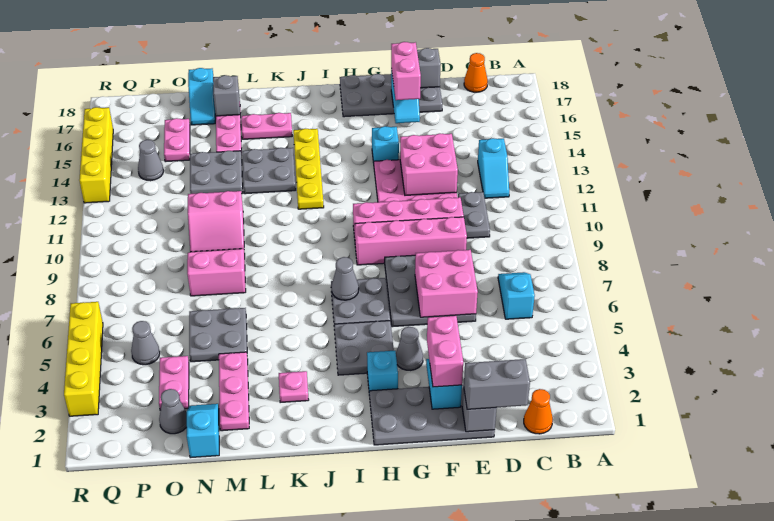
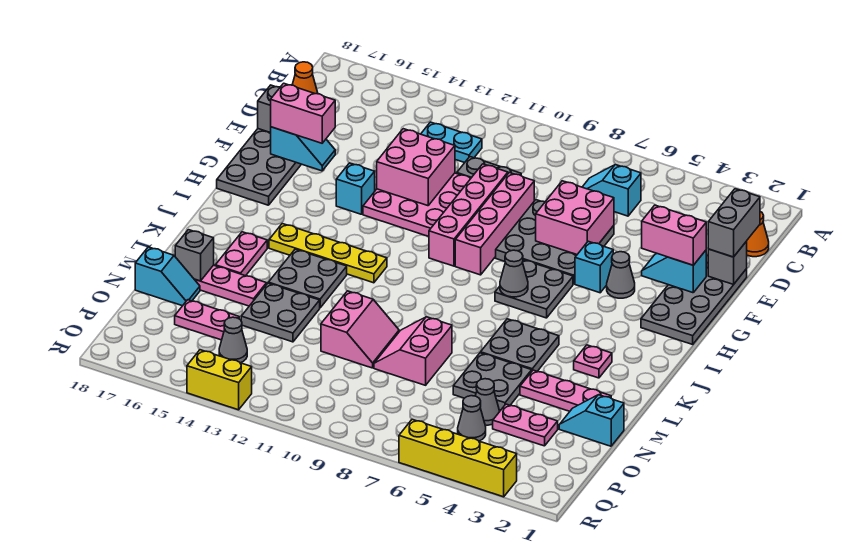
cyan 1x2 slope [478,138,509,198] -> cyan 1x2 plate [421,122,482,163]
cyan 1x1 brick [367,351,398,396] -> cyan 1x1 brick moved to [575,241,613,293]
grey 2x2 plate [334,321,394,375] -> grey 2x2 plate moved to [481,319,559,371]
grey 1x1 cone [159,389,187,434] -> grey 1x1 cone moved to [476,379,499,425]
yellow 1x4 brick [79,107,113,203] -> yellow 1x2 brick [187,350,252,410]

